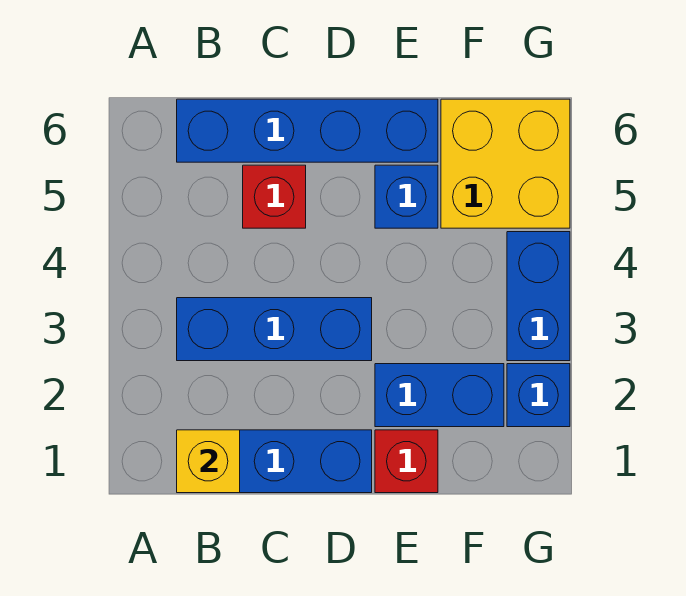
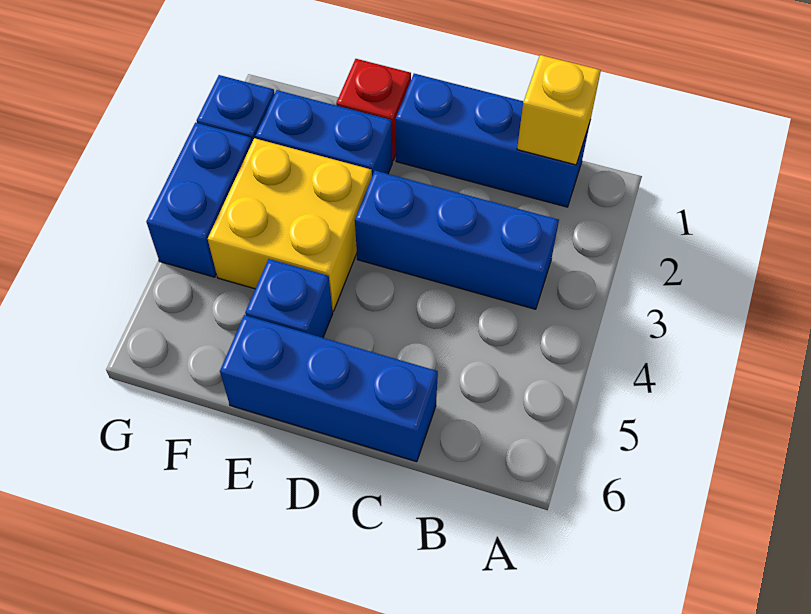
blue 1x4 brick [177,99,438,162] -> blue 1x3 brick [220,315,438,462]
red 1x1 brick [243,165,306,228] -> none
yellow 2x2 brick [441,99,570,228] -> yellow 2x2 brick moved to [208,138,372,311]

